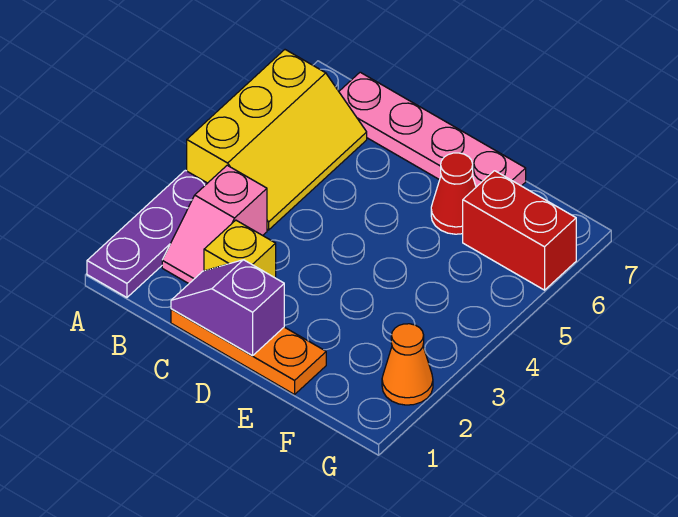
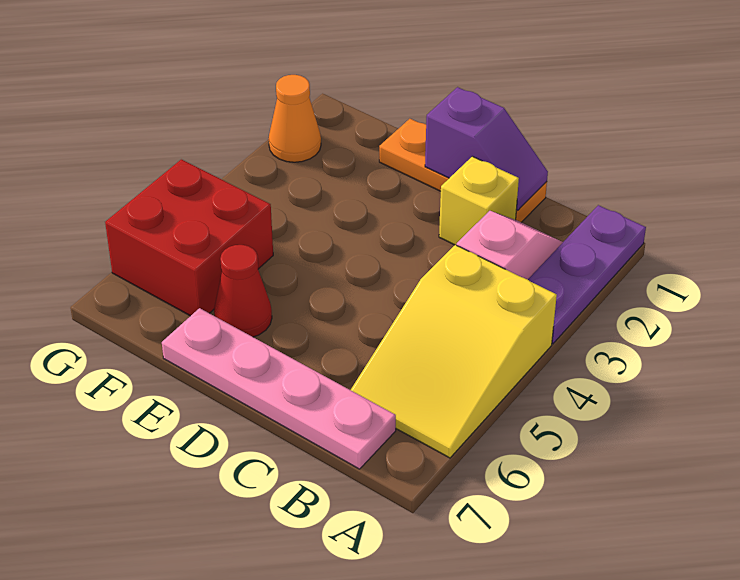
yellow 2x3 slope [187,50,367,230] -> yellow 2x3 slope turned to [351,245,557,458]
red 1x2 brick [463,171,576,290] -> red 2x2 brick [105,159,273,316]

